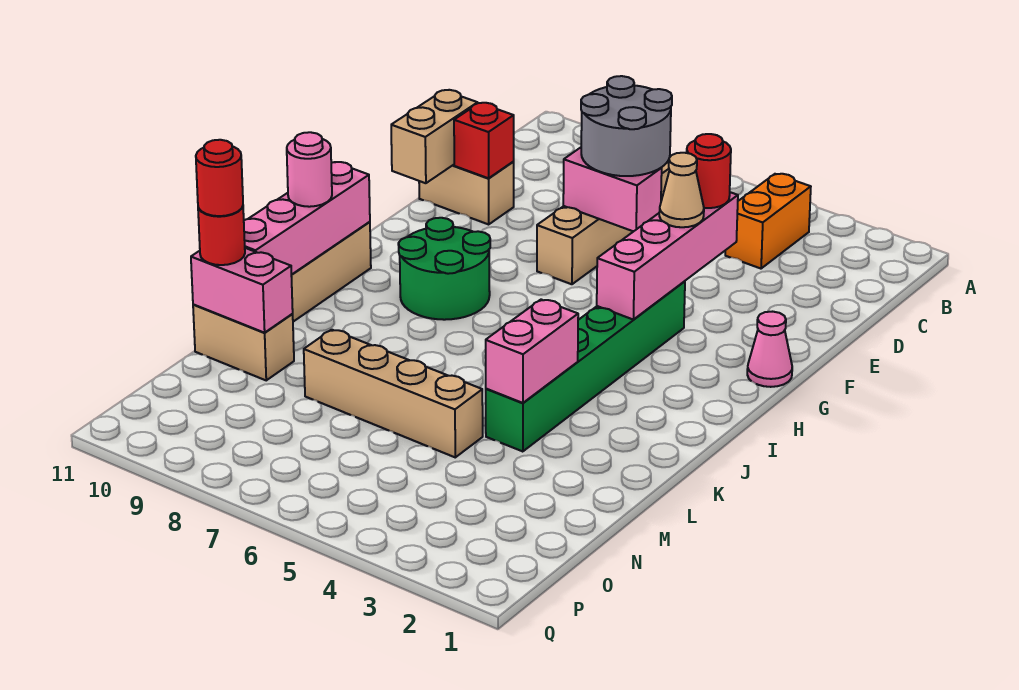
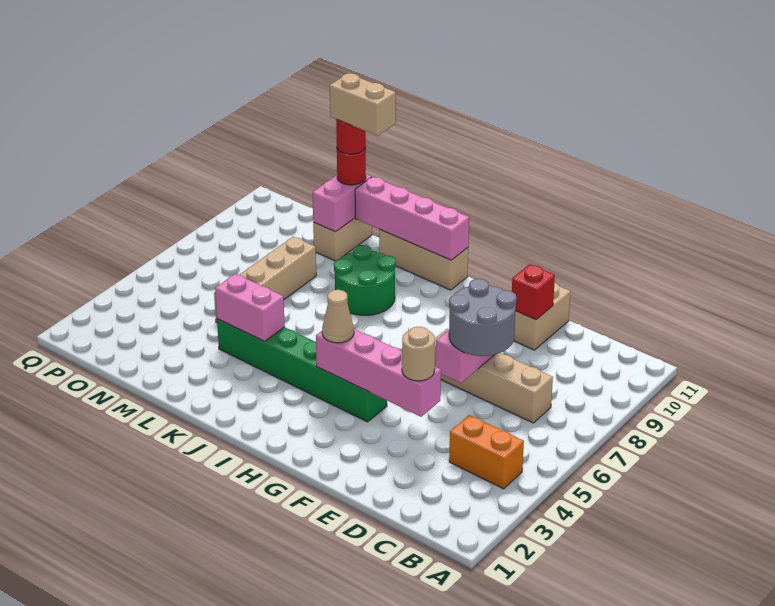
red 1x1 round brick [687,134,731,208] -> tan 1x1 round brick [402,327,435,381]
tan 1x2 brick [391,90,477,183] -> tan 1x2 brick moved to [330,73,396,136]
tan 1x1 cone [659,153,704,227] -> tan 1x1 cone moved to [322,290,354,343]
pink 1x1 cone [747,312,792,387] -> none
green 2x2 round brick [398,218,490,320] -> green 2x2 round brick moved to [334,245,396,315]
pink 1x1 round brick [287,132,332,207] -> none

